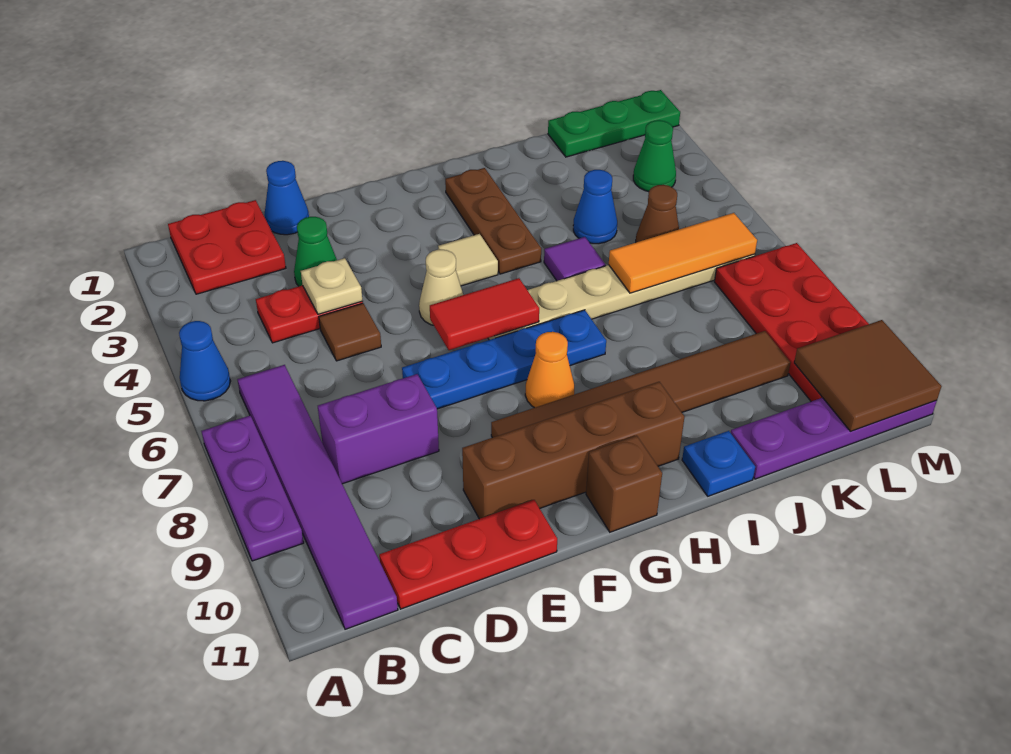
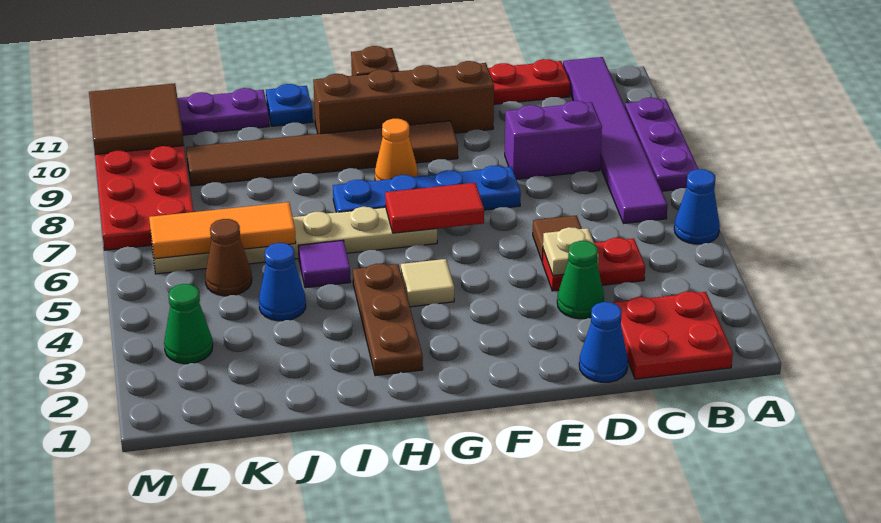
tan 1x1 cone [419,250,463,325] -> none
green 1x3 plate [548,90,680,157] -> none

